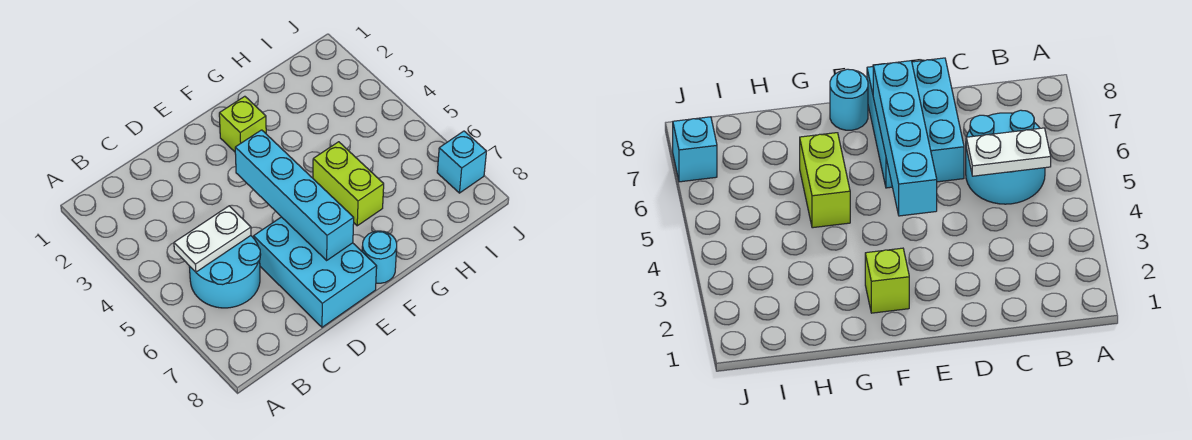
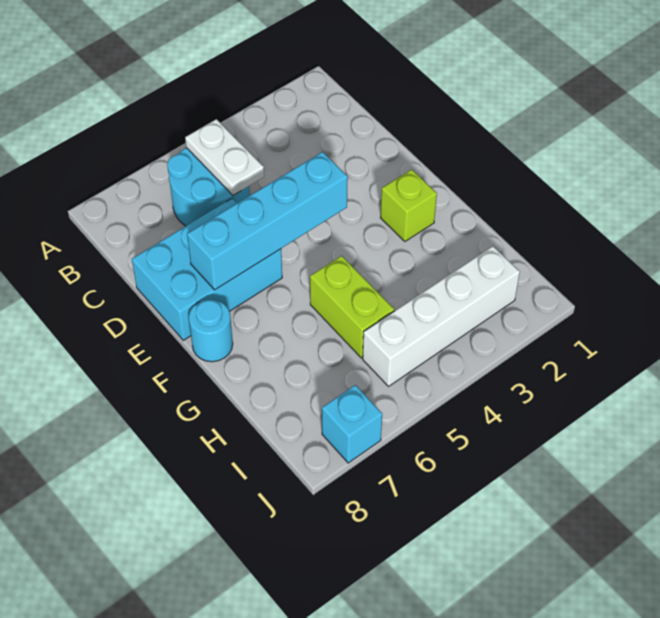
lime 1x2 brick [313,142,384,226] -> lime 1x2 brick turned to [310,256,394,358]
none -> white 1x4 brick [363,246,520,386]

